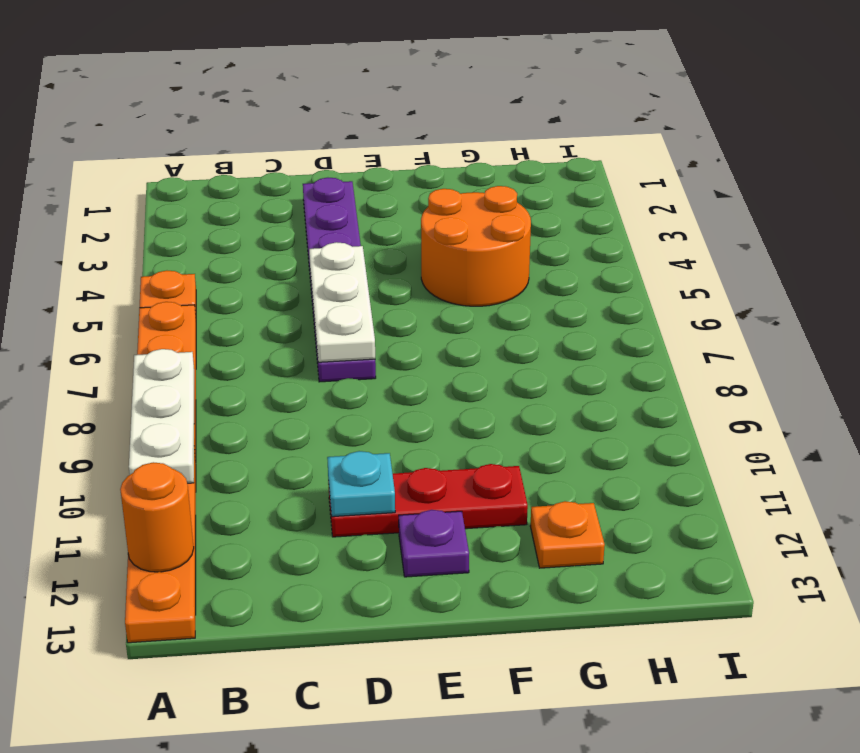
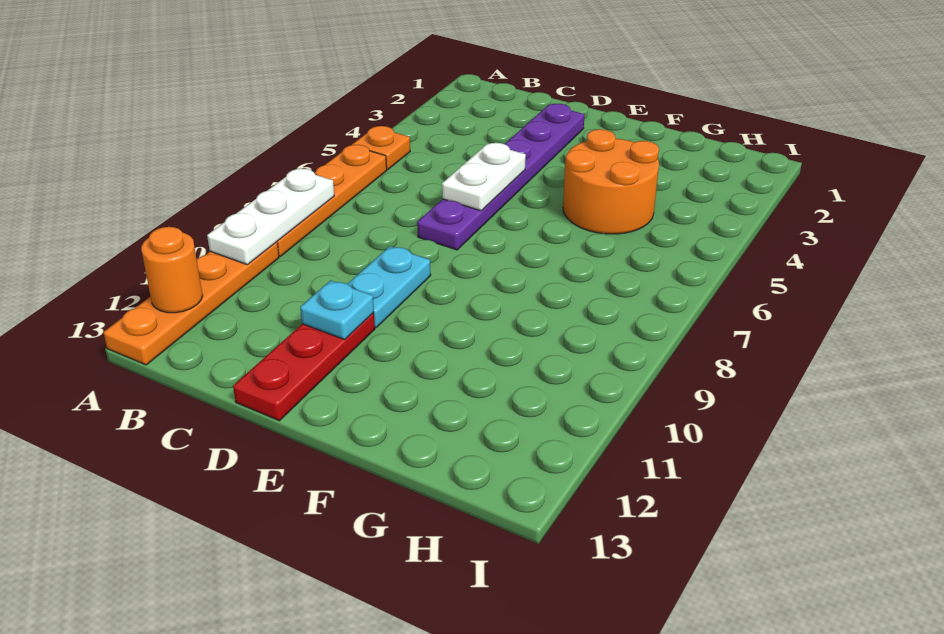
white 1x3 plate [309,242,375,362] -> white 1x2 plate [442,143,526,211]
none -> cyan 1x2 plate [348,246,431,327]
red 1x3 plate [328,464,528,537] -> red 1x3 plate turned to [233,313,375,421]
purple 1x1 plate [399,510,469,577] -> none
orange 1x1 plate [530,501,605,568] -> none

